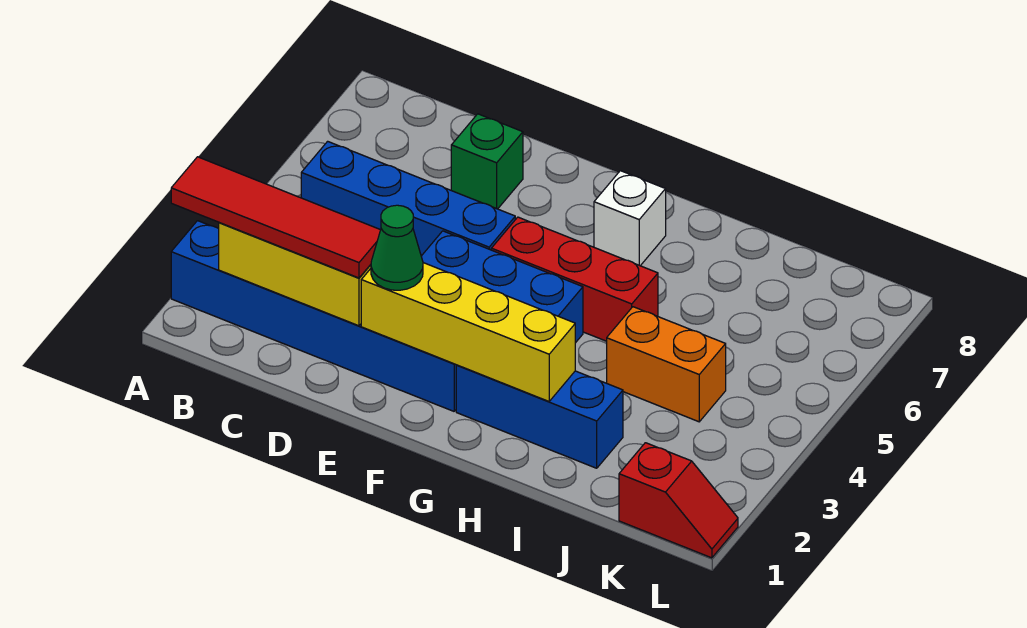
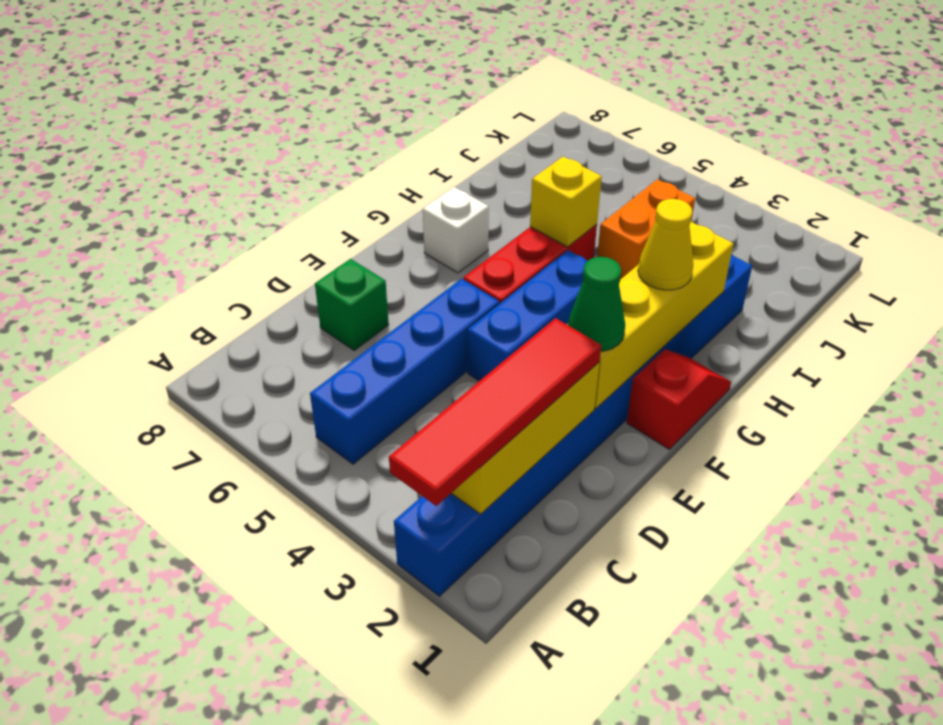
none -> yellow 1x1 cone [638,199,693,290]
none -> yellow 1x1 brick [530,157,602,247]
red 1x2 slope [619,443,738,558] -> red 1x2 slope moved to [627,349,731,449]

